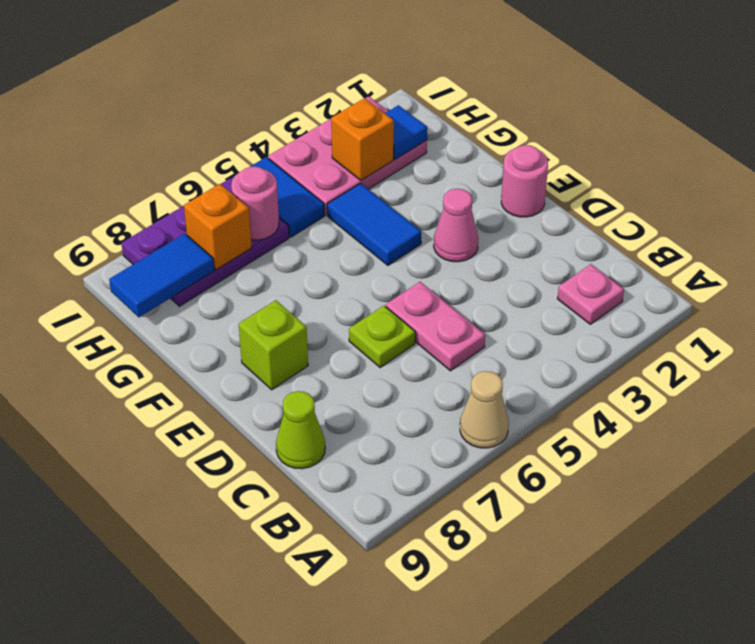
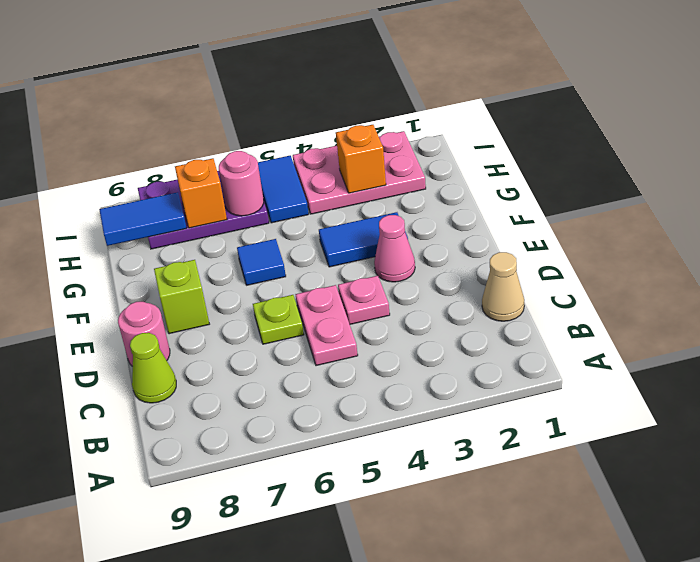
tan 1x1 cone [460,371,509,448] -> tan 1x1 cone moved to [482,252,524,321]
pink 1x1 plate [557,264,624,324] -> pink 1x1 plate moved to [338,276,390,324]
pink 1x1 round brick [501,145,548,217] -> pink 1x1 round brick moved to [118,302,170,366]
blue 1x2 tile [327,183,421,265] -> blue 1x2 tile turned to [319,212,408,267]
blue 1x1 tile [385,105,427,159] -> blue 1x1 tile moved to [237,239,286,285]

